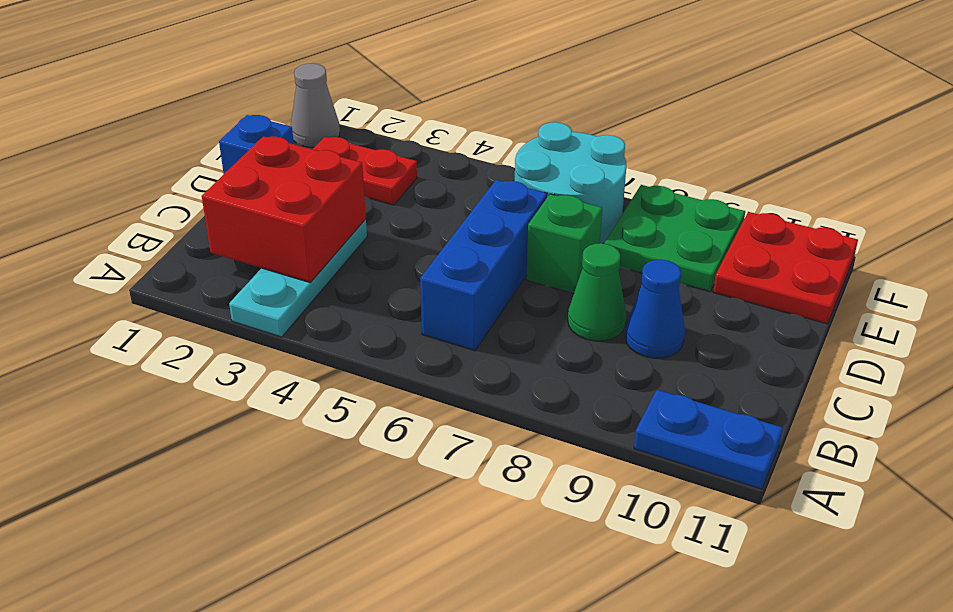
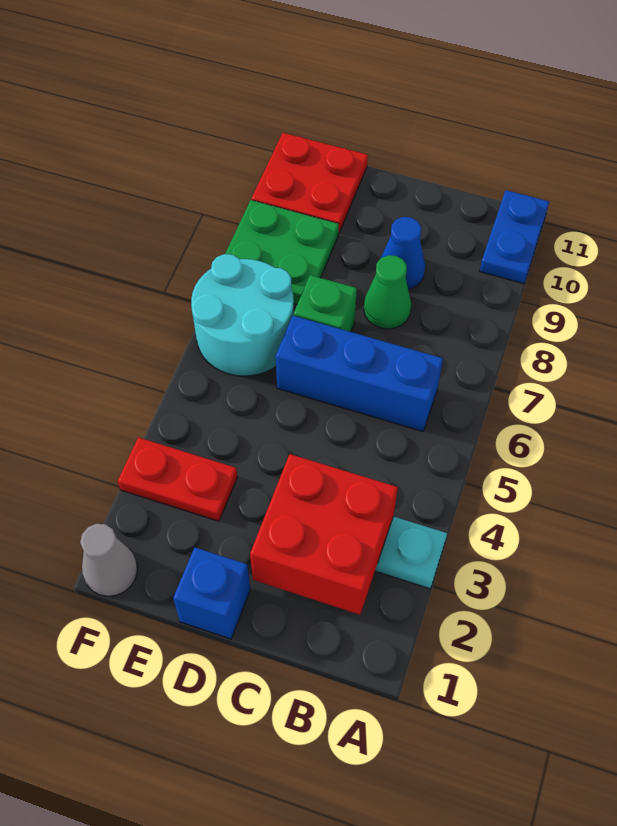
red 1x2 plate [313,137,417,205] -> red 1x2 plate turned to [118,437,237,521]

